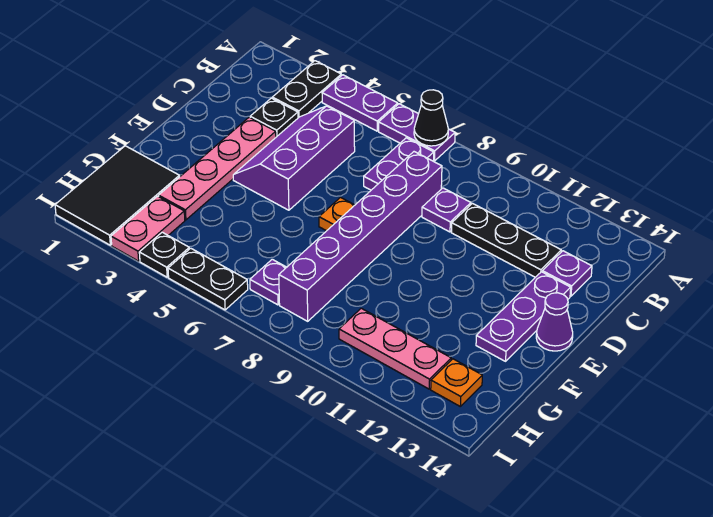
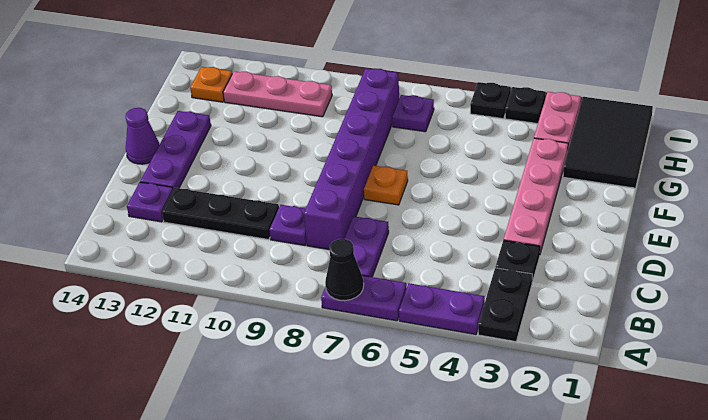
purple 2x3 slope [233,106,355,210] -> none
black 1x2 plate [168,248,248,310] -> black 1x1 plate [470,82,511,119]

